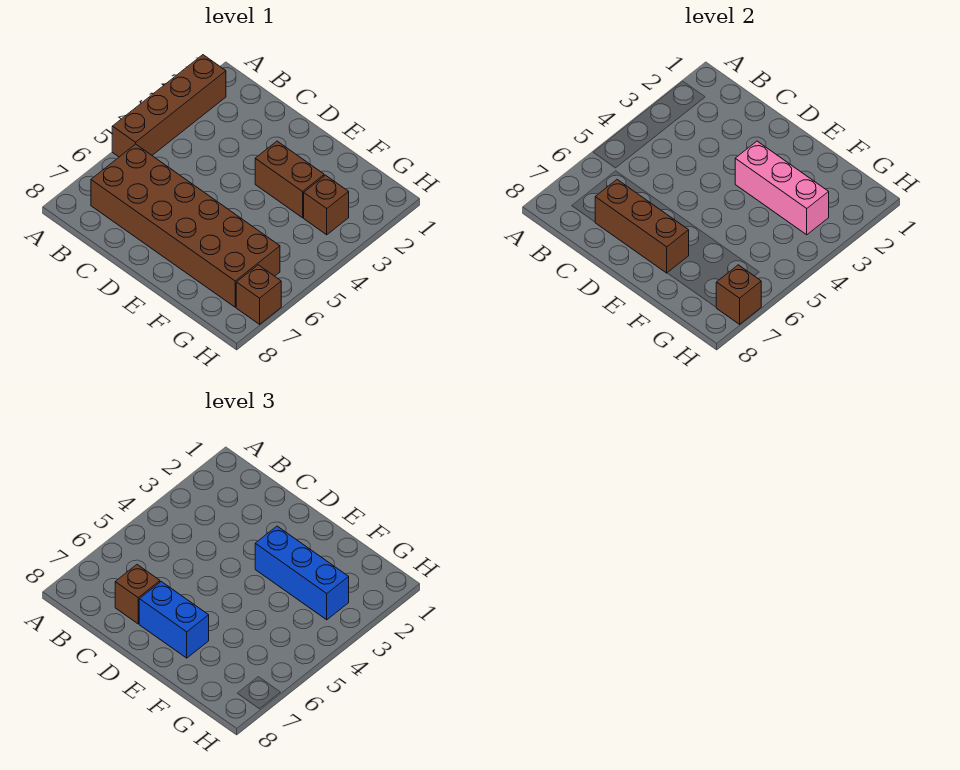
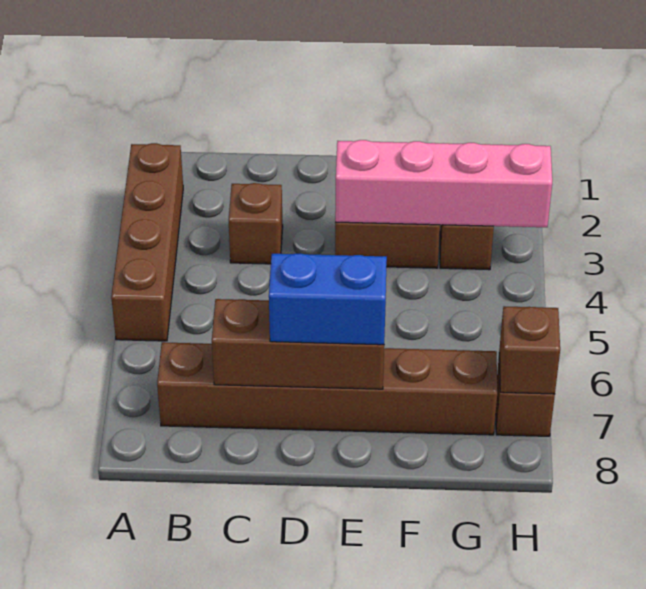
brown 2x6 brick [91,144,280,307] -> brown 1x6 brick [157,342,497,435]
brown 1x1 brick [115,565,160,624] -> brown 1x1 brick moved to [228,183,283,264]
pink 1x3 brick [735,141,829,235] -> pink 1x4 brick [335,140,552,227]
blue 1x3 brick [255,526,349,620] -> none

